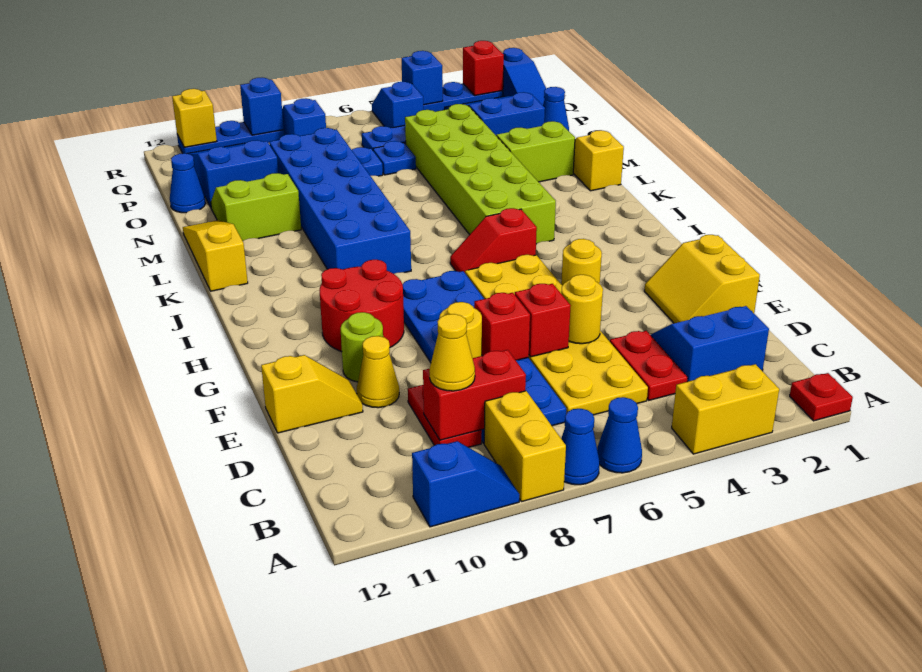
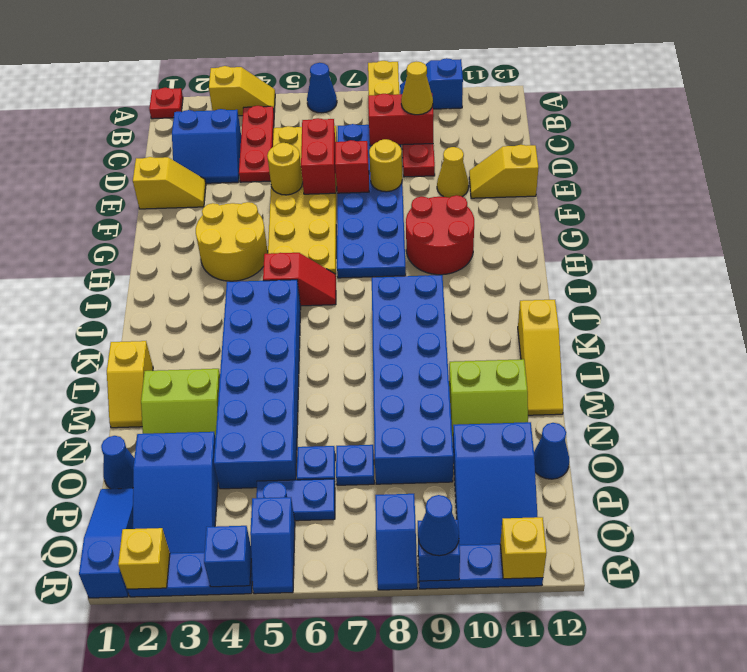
yellow 1x2 brick [672,364,779,454] -> yellow 1x2 slope [209,66,275,116]
blue 1x1 cone [561,409,600,485] -> blue 1x1 cone moved to [418,495,459,556]
red 1x2 plate [610,331,688,400] -> red 1x3 plate [239,106,274,182]
yellow 2x2 slope [644,235,760,323] -> yellow 1x2 slope [133,157,206,209]
red 1x1 brick [515,284,571,357] -> red 1x2 brick [301,118,336,194]
lime 1x1 round brick [341,312,383,382] -> none
yellow 1x1 round brick [561,239,602,285] -> yellow 2x2 round brick [196,202,268,281]
lime 2x6 brick [405,104,556,244] -> blue 2x6 brick [214,280,301,489]
red 1x1 brick [463,41,504,96] -> yellow 1x1 brick [118,528,170,589]

